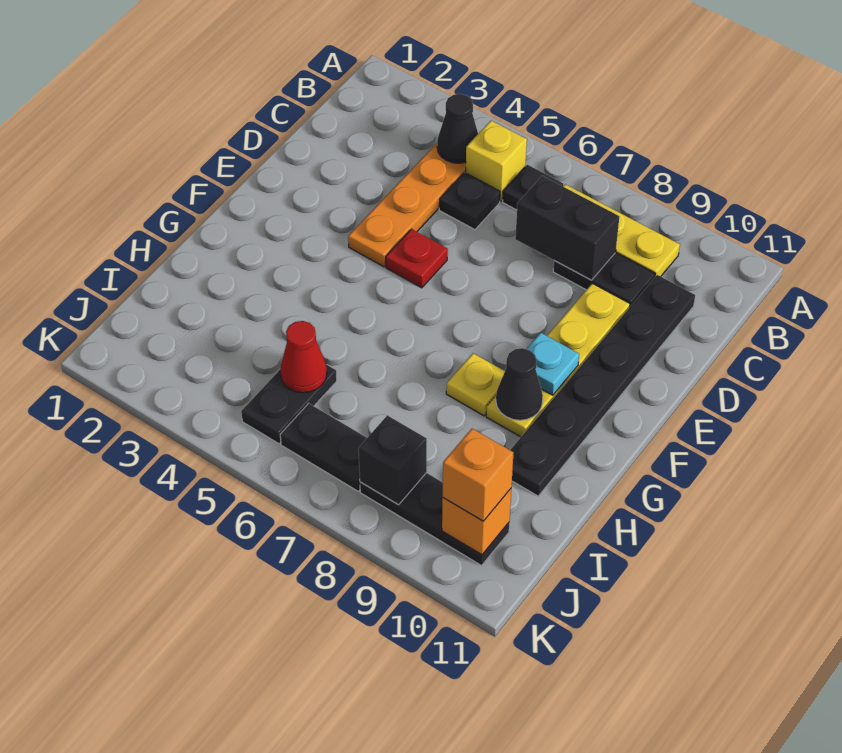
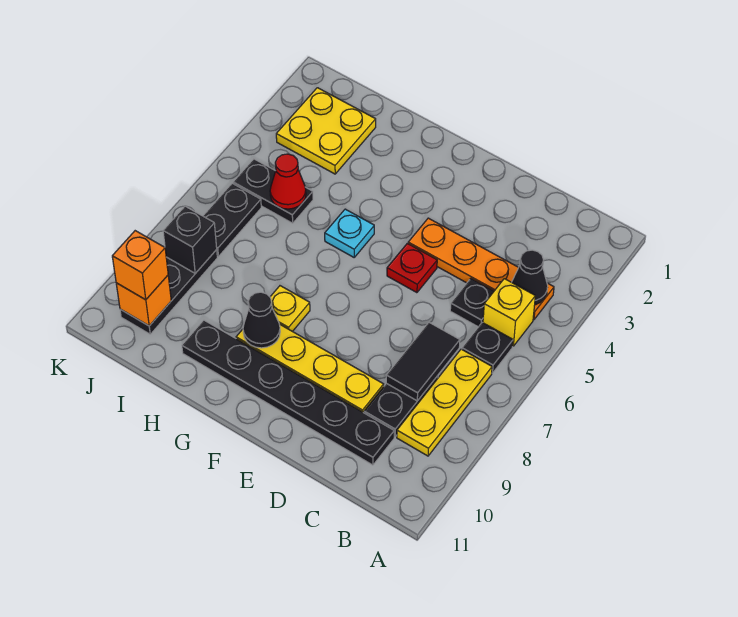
black 1x2 brick [515,176,619,280] -> black 1x2 tile [386,323,460,401]
cyan 1x1 plate [527,333,579,395] -> cyan 1x1 plate moved to [325,209,374,257]
none -> yellow 2x2 plate [276,88,376,174]

